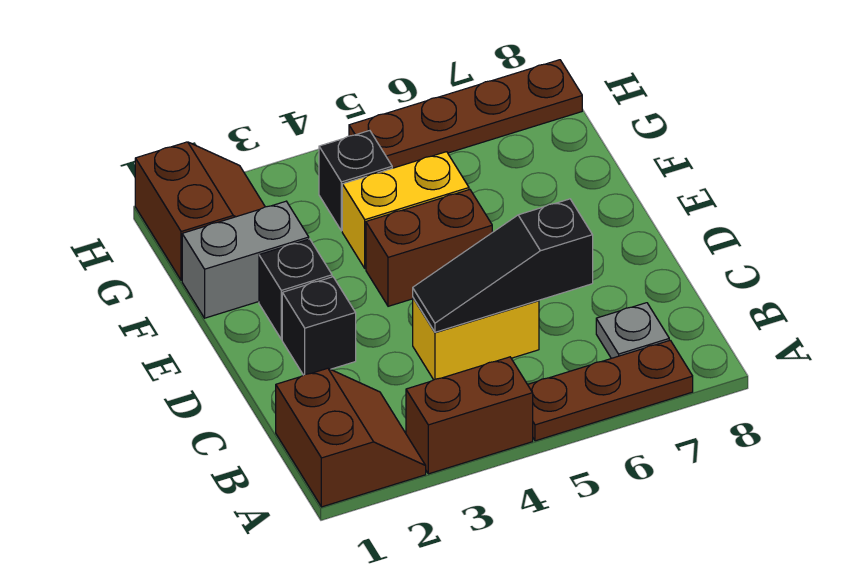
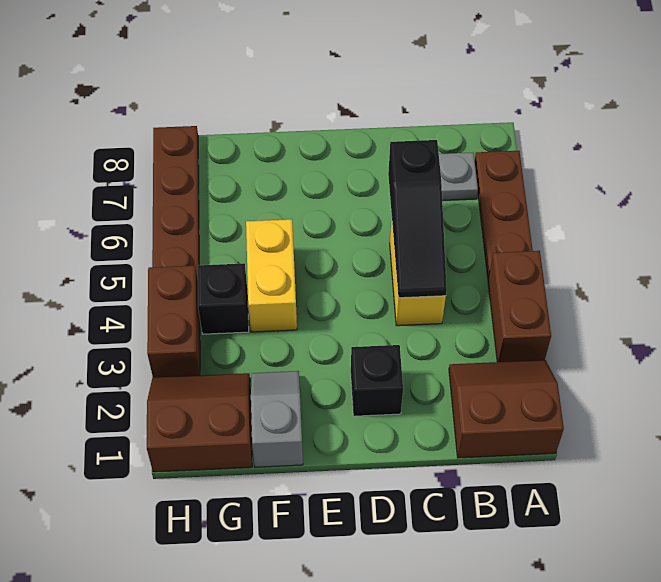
black 1x1 brick [259,239,332,339] -> none
brown 1x2 brick [366,190,492,306] -> brown 1x2 brick moved to [147,266,200,378]
grey 1x2 brick [182,201,309,318] -> grey 1x2 slope [251,371,303,467]

